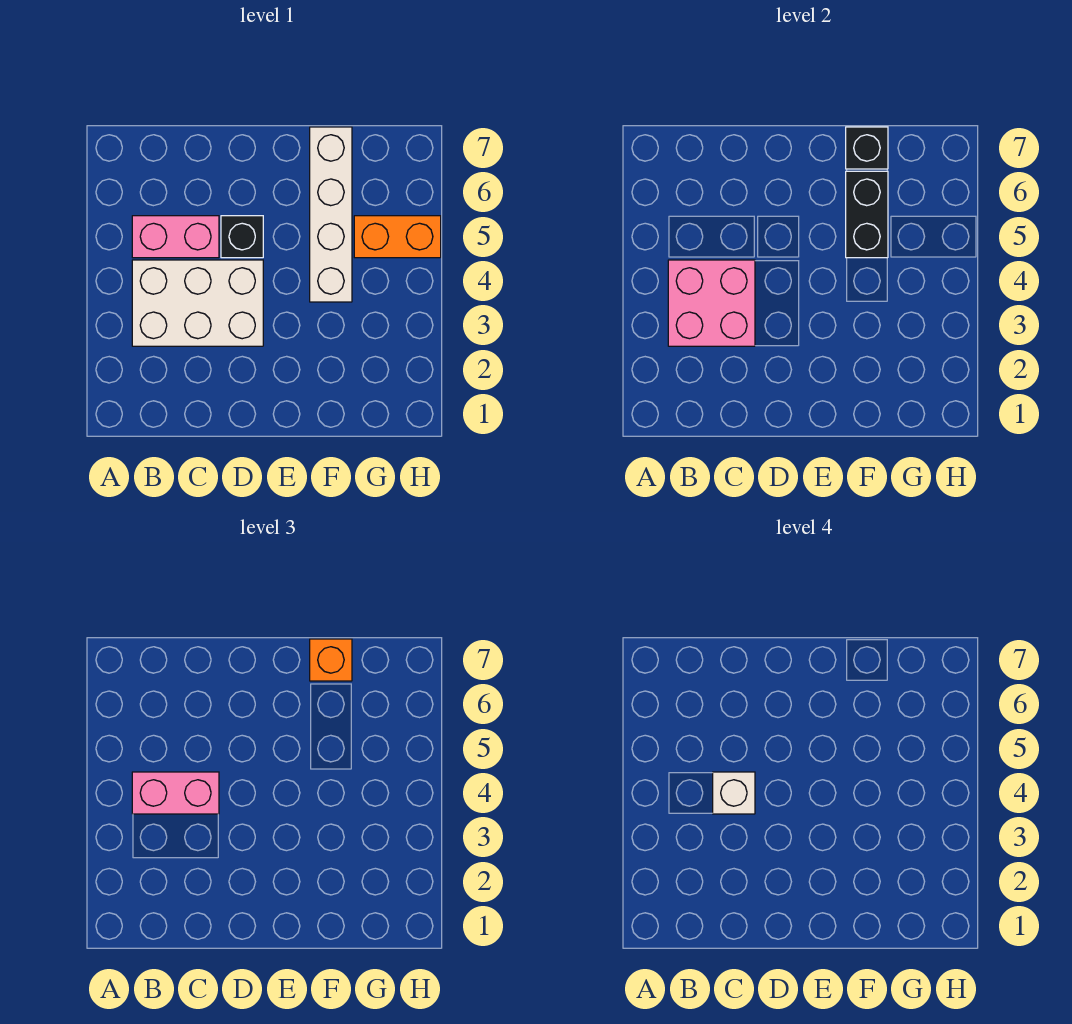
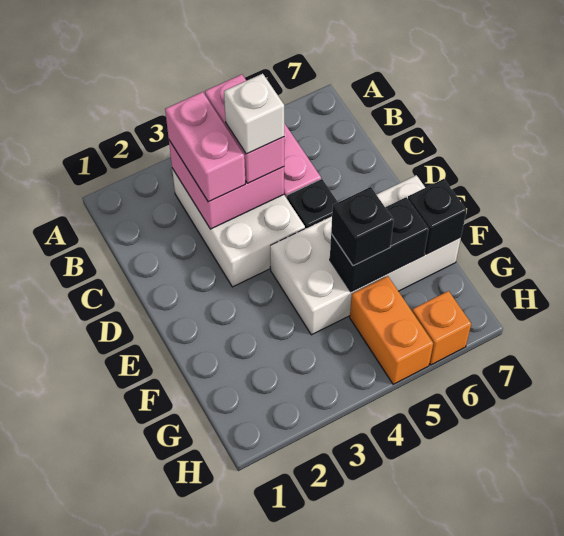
none -> pink 1x2 brick [165,92,245,202]
white 1x4 brick [310,127,352,302] -> white 2x4 brick [270,175,461,335]
none -> black 1x1 brick [331,187,394,266]
orange 1x1 brick [310,639,352,681] -> orange 1x1 brick moved to [412,291,471,365]

